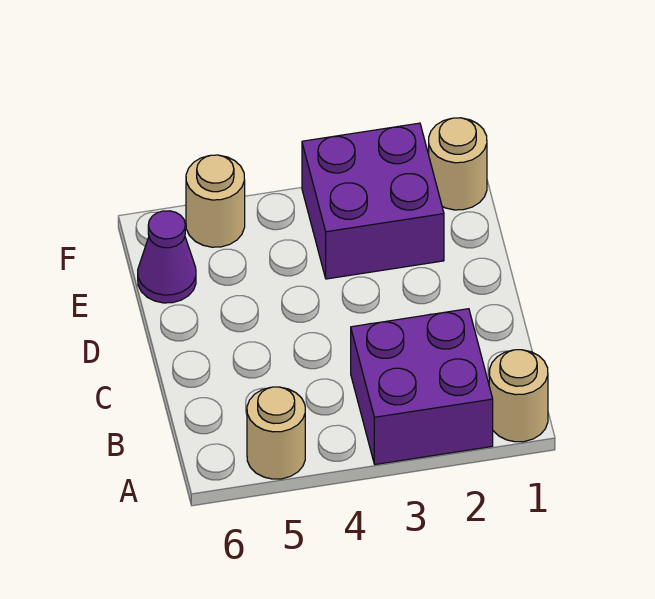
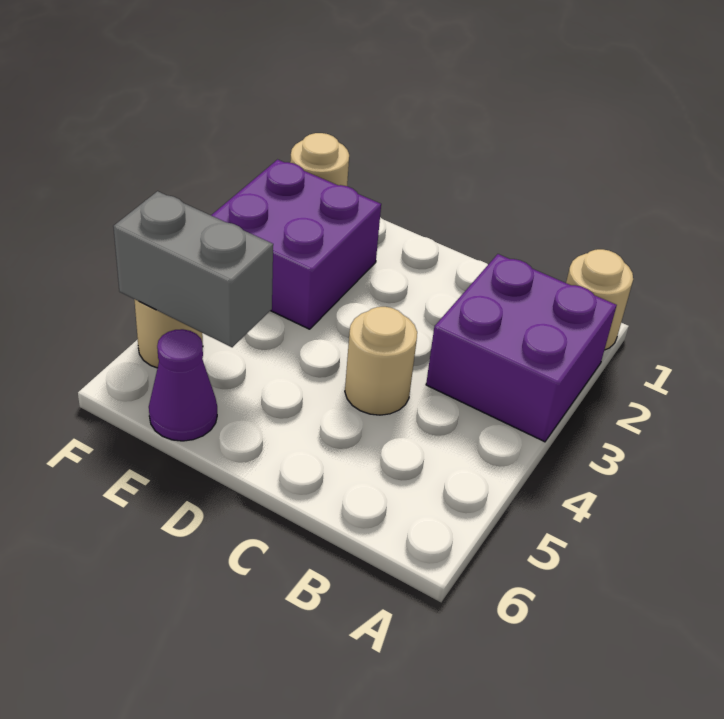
tan 1x1 round brick [247,387,305,479] -> tan 1x1 round brick moved to [345,307,417,415]
none -> grey 1x2 brick [113,191,273,347]

